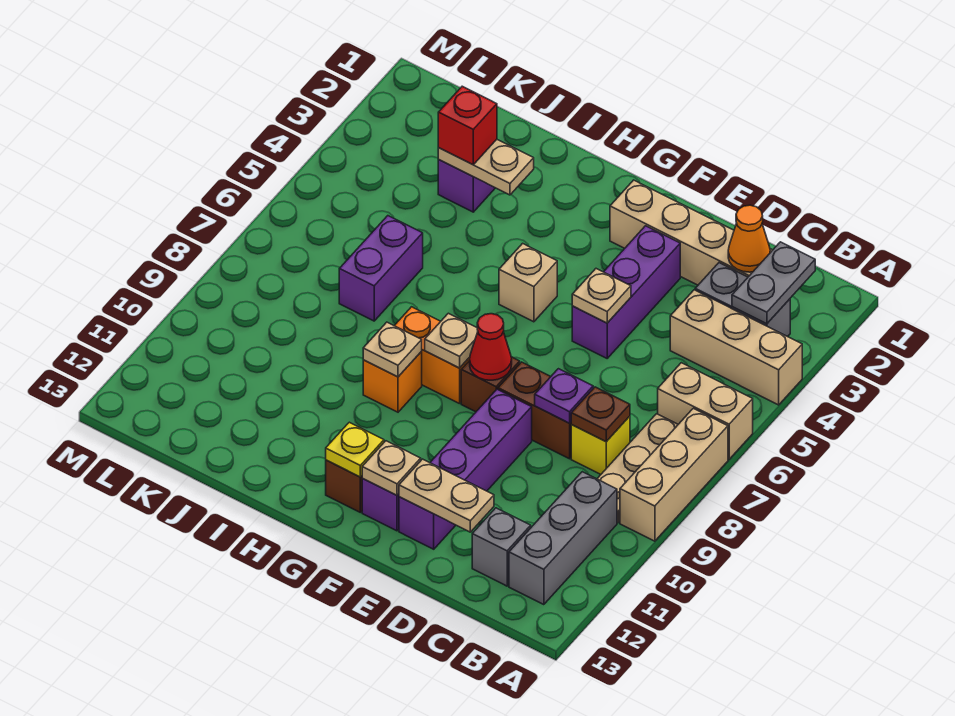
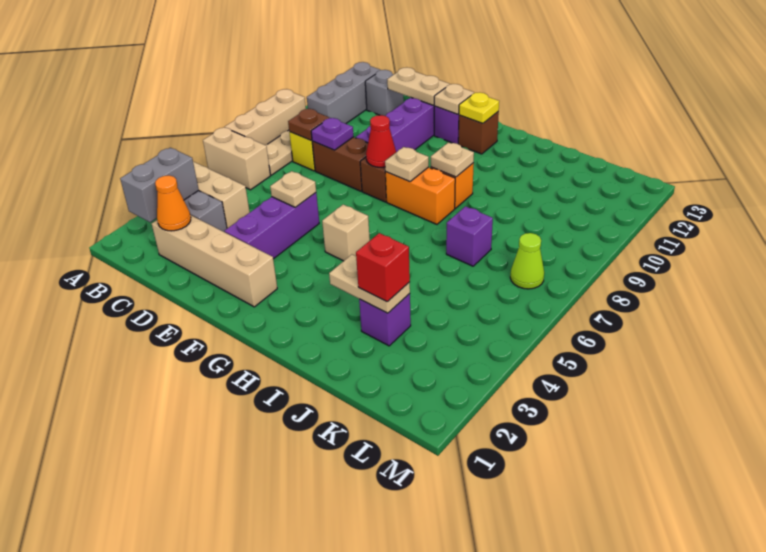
grey 1x2 plate [732,242,815,324] -> grey 1x2 brick [120,148,199,222]
purple 1x2 brick [339,216,423,321] -> purple 1x1 brick [446,206,493,266]
none -> lime 1x1 cone [510,233,544,289]

